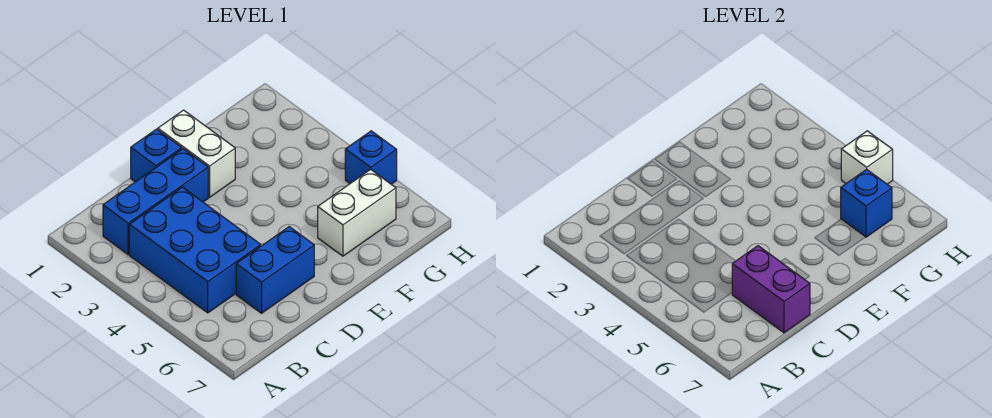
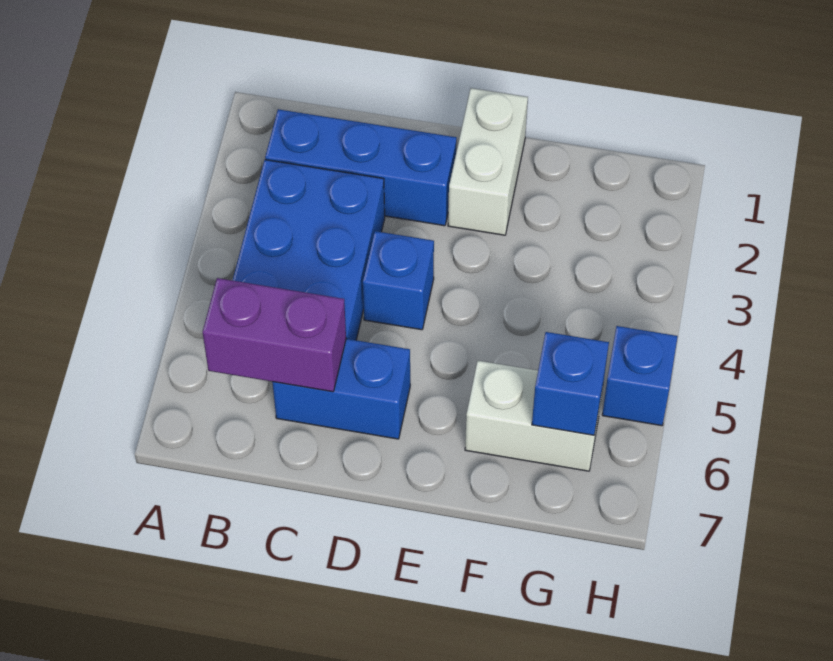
purple 1x2 brick [732,246,810,333] -> purple 1x2 brick turned to [202,278,346,392]
blue 1x1 brick [131,129,182,182] -> blue 1x1 brick moved to [363,231,434,330]
white 1x1 brick [841,131,893,184] -> none

